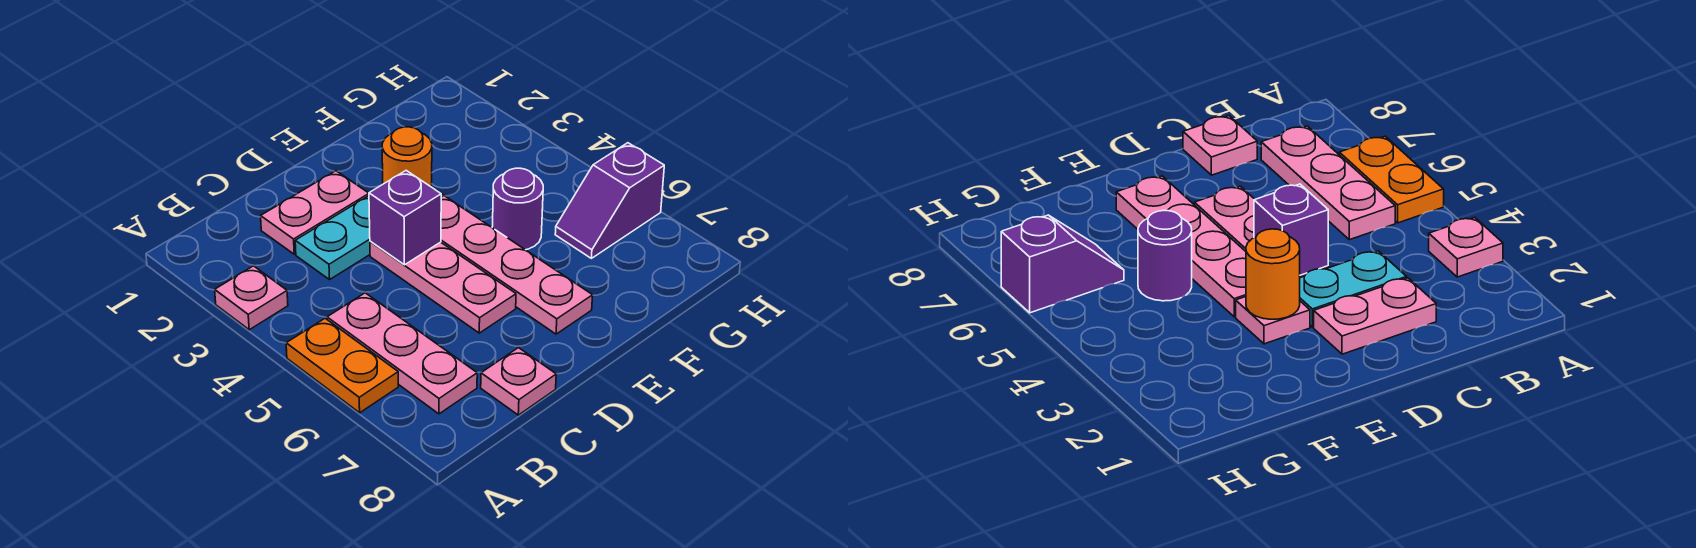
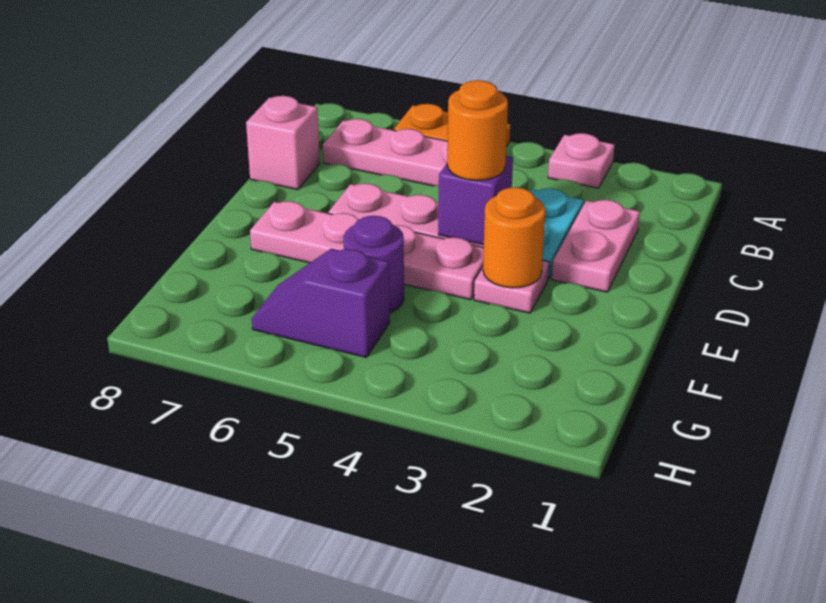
pink 1x1 plate [481,348,556,415] -> pink 1x1 brick [246,96,320,190]
none -> orange 1x1 round brick [447,80,508,181]
purple 1x2 slope [555,143,664,258] -> purple 1x2 slope turned to [252,249,390,358]

